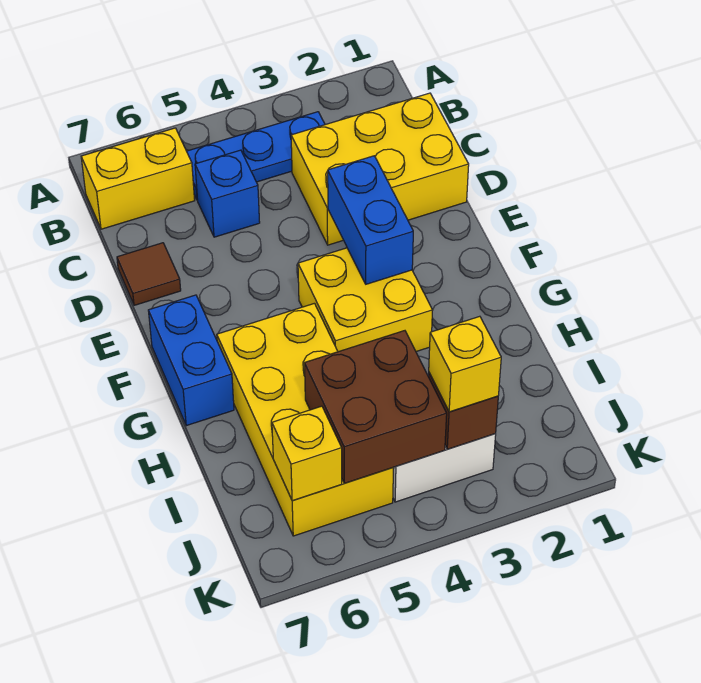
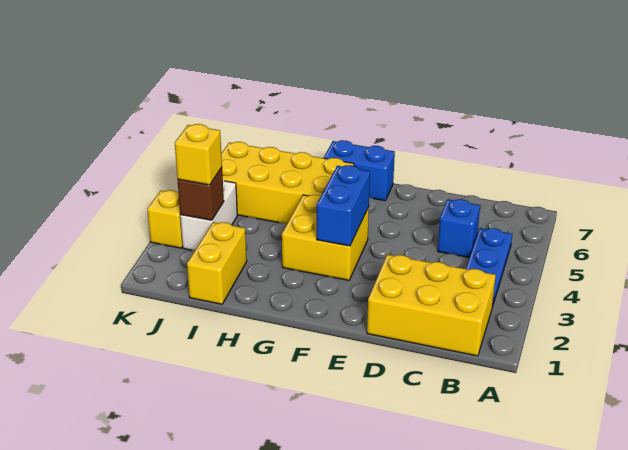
yellow 1x2 brick [81,128,195,229] -> yellow 1x2 brick moved to [187,222,247,304]
yellow 2x3 brick [291,93,469,245] -> yellow 2x3 brick turned to [367,254,496,356]
brown 1x1 tile [117,243,181,305] -> none
blue 1x2 brick [328,156,413,284] -> blue 1x2 brick turned to [317,165,370,246]
brown 2x2 brick [305,331,447,483] -> none
yellow 1x1 brick [272,406,342,501] -> yellow 1x1 brick moved to [147,190,183,248]

